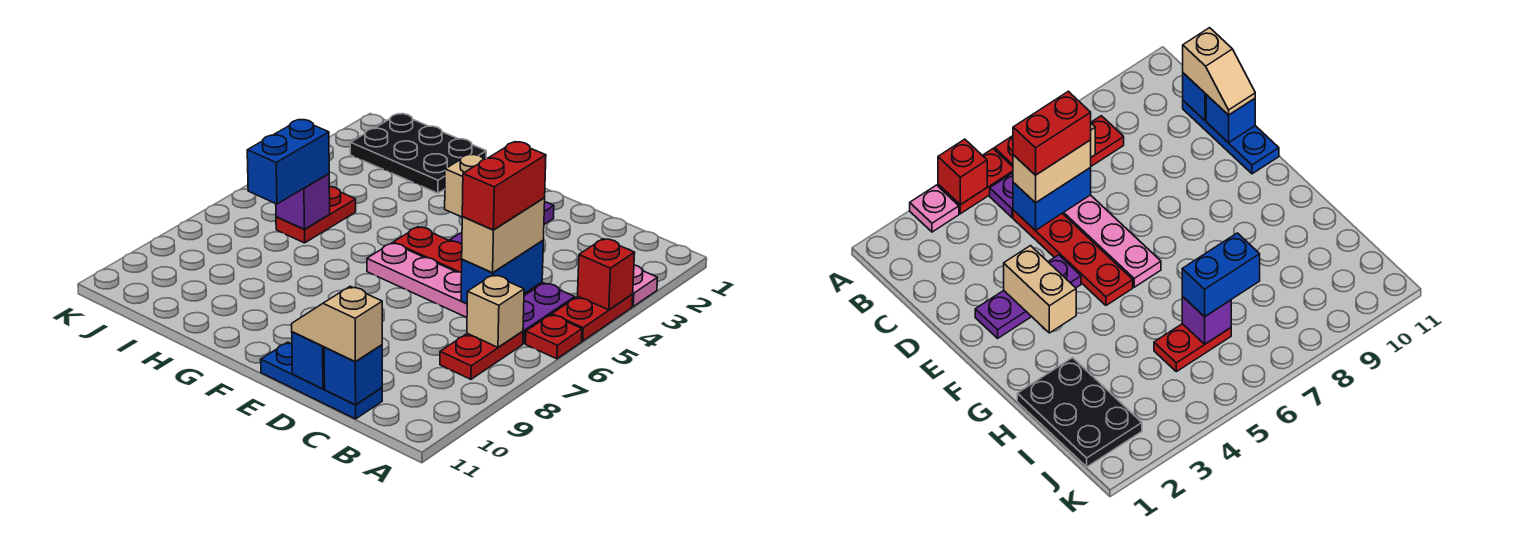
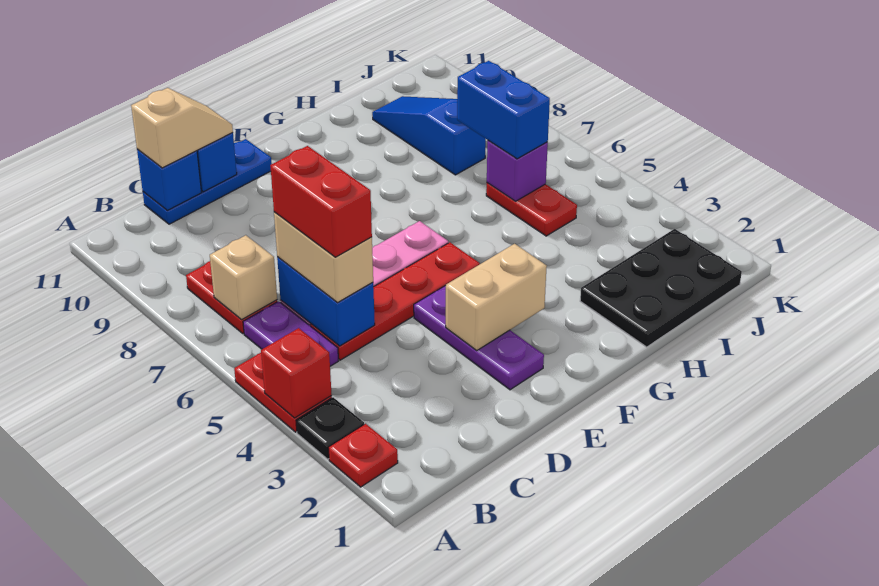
pink 1x1 plate [632,265,658,306] -> black 1x1 plate [296,397,364,459]
red 1x1 plate [526,315,582,359] -> red 1x1 plate moved to [328,424,398,487]
none -> blue 1x3 slope [372,96,486,175]

